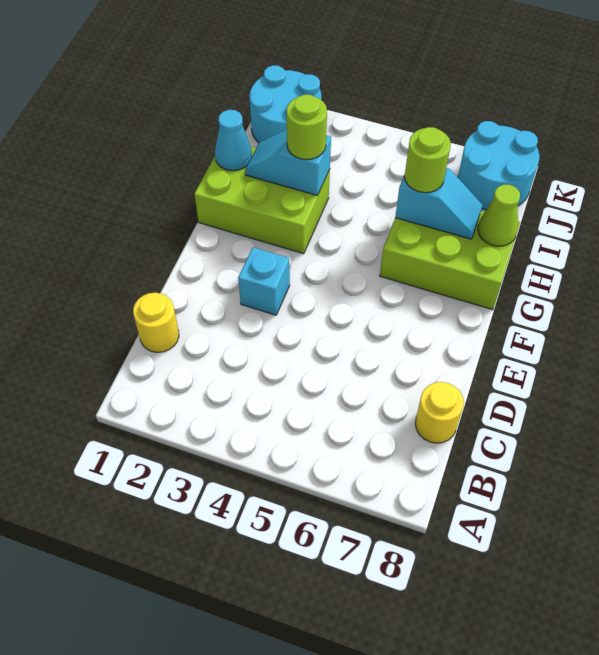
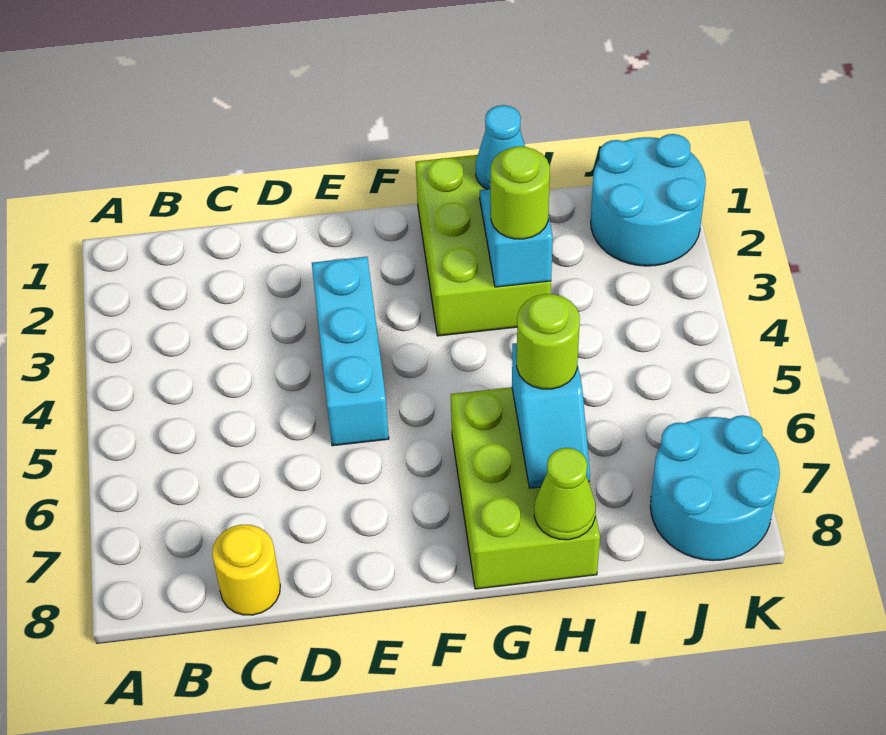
yellow 1x1 round brick [133,293,179,352] -> none
cyan 1x1 brick [238,247,290,315] -> cyan 1x3 brick [312,257,389,446]

